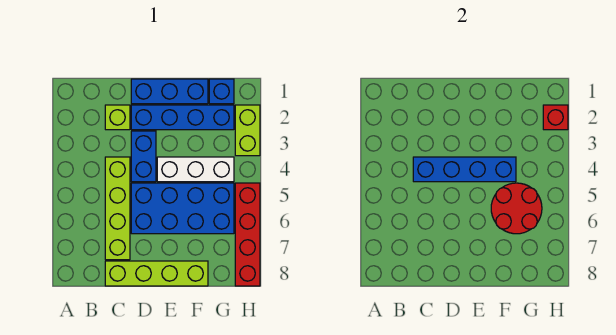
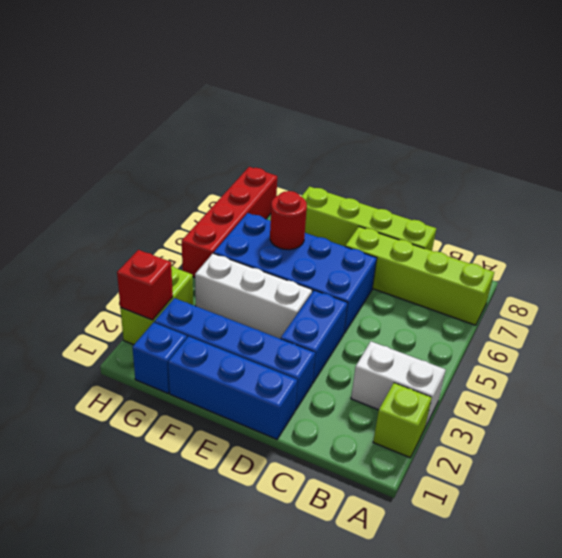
none -> white 1x2 brick [351,341,446,427]
lime 1x1 brick [105,105,130,130] -> lime 1x1 brick moved to [373,383,432,458]
lime 1x4 brick [105,157,130,260] -> lime 1x4 brick turned to [345,227,494,325]
blue 1x4 brick [413,157,516,182] -> none
red 2x2 round brick [491,183,542,234] -> red 1x1 round brick [270,191,307,250]

